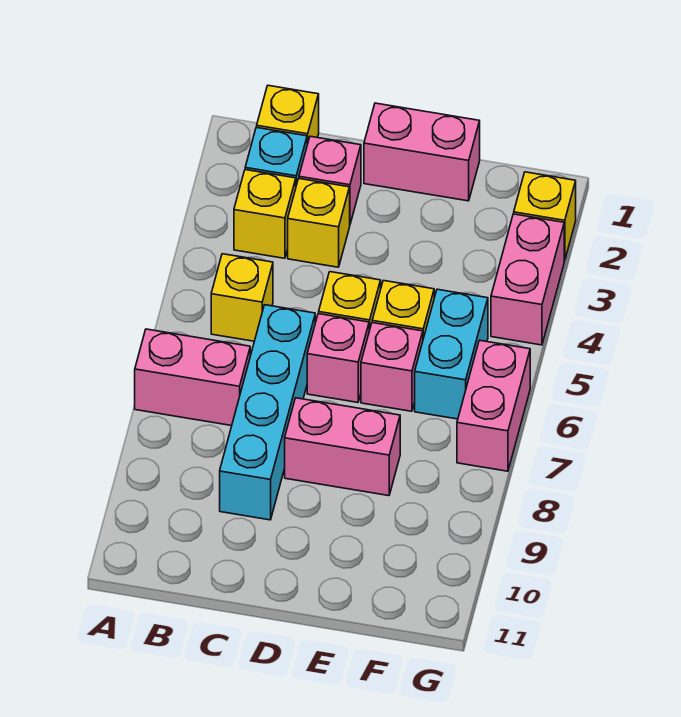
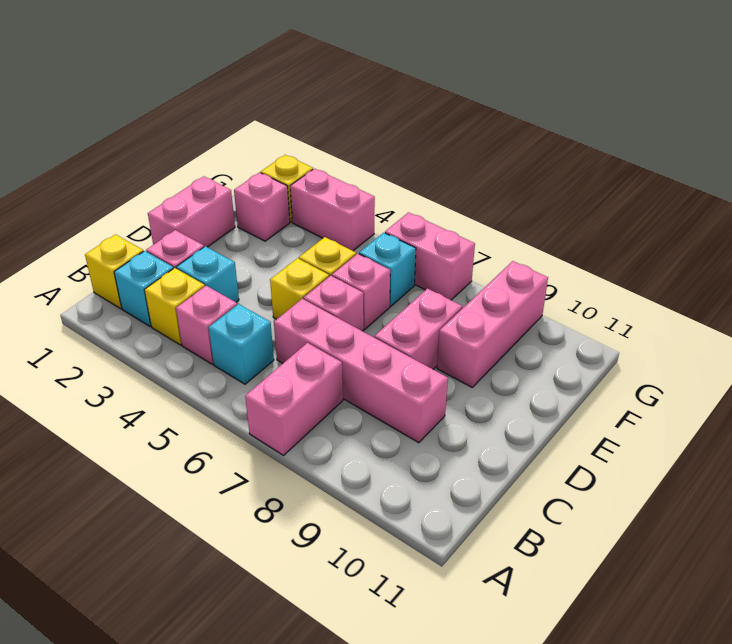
none -> pink 1x1 brick [176,286,237,364]
yellow 1x1 brick [211,254,273,341] -> cyan 1x1 brick [209,304,274,384]
yellow 1x1 brick [288,179,350,267] -> cyan 1x1 brick [176,246,239,302]
cyan 1x4 brick [220,305,315,520] -> pink 1x4 brick [274,299,448,443]
none -> pink 1x3 brick [437,261,548,387]
none -> pink 1x1 brick [234,172,290,241]
cyan 1x2 brick [415,289,488,419] -> cyan 1x1 brick [359,233,416,306]

